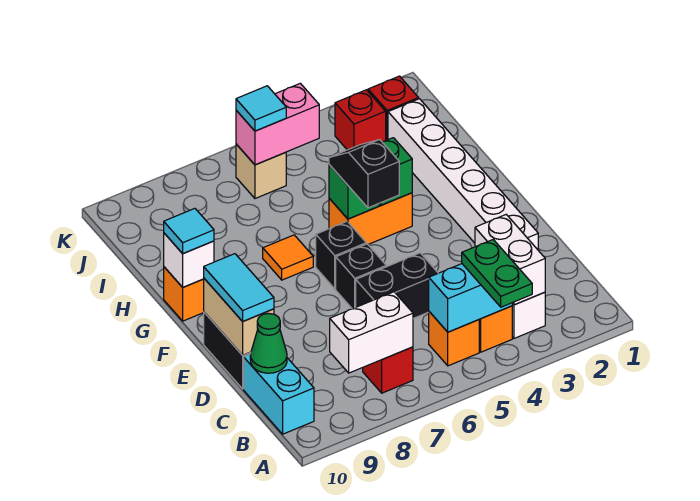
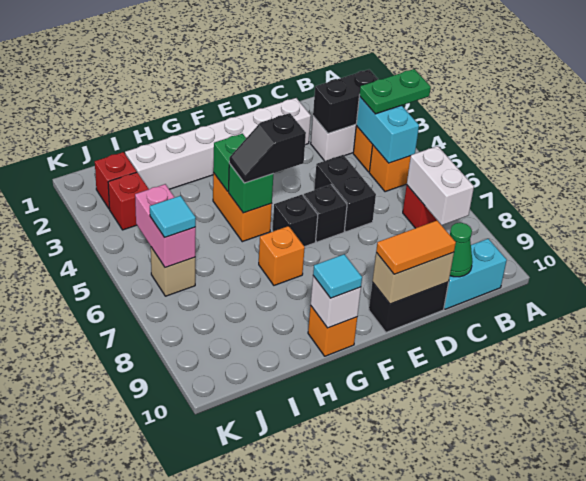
white 1x2 brick [475,215,545,305] -> black 1x2 brick [313,70,378,133]
cyan 1x2 tile [204,254,274,321] -> orange 1x2 tile [376,221,456,274]
orange 1x1 tile [263,235,313,280] -> orange 1x1 brick [259,226,305,285]

